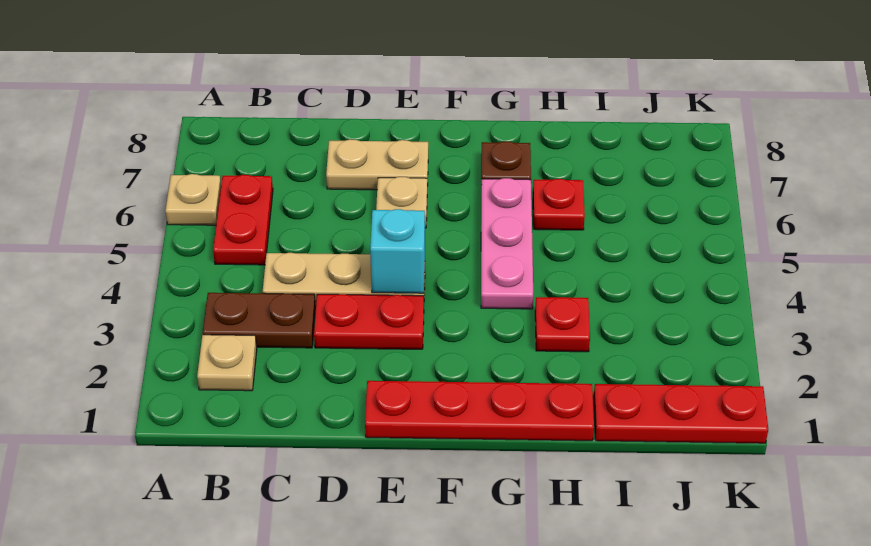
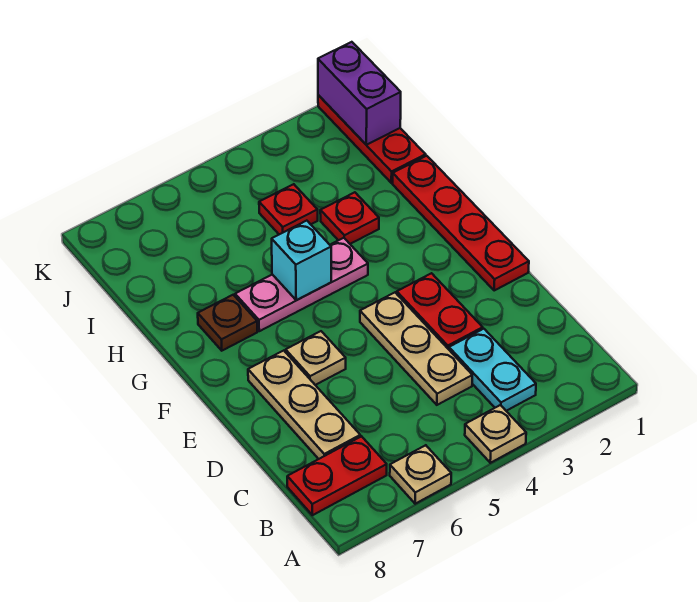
tan 1x1 plate [197,335,257,391] -> tan 1x1 plate moved to [465,405,526,463]
brown 1x2 plate [203,293,315,348] -> cyan 1x2 plate [449,329,536,411]
red 1x2 plate [213,175,273,265] -> red 1x2 plate moved to [287,436,387,515]
tan 1x2 plate [326,139,428,190] -> tan 1x3 plate [248,351,360,459]
cyan 1x1 brick [370,209,425,293] -> cyan 1x1 brick moved to [272,221,331,300]
red 1x1 plate [533,179,585,230] -> red 1x1 plate moved to [259,184,318,234]
none -> purple 1x2 brick [318,42,401,145]

